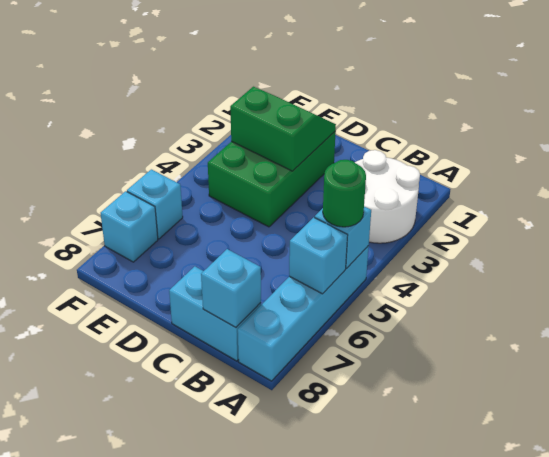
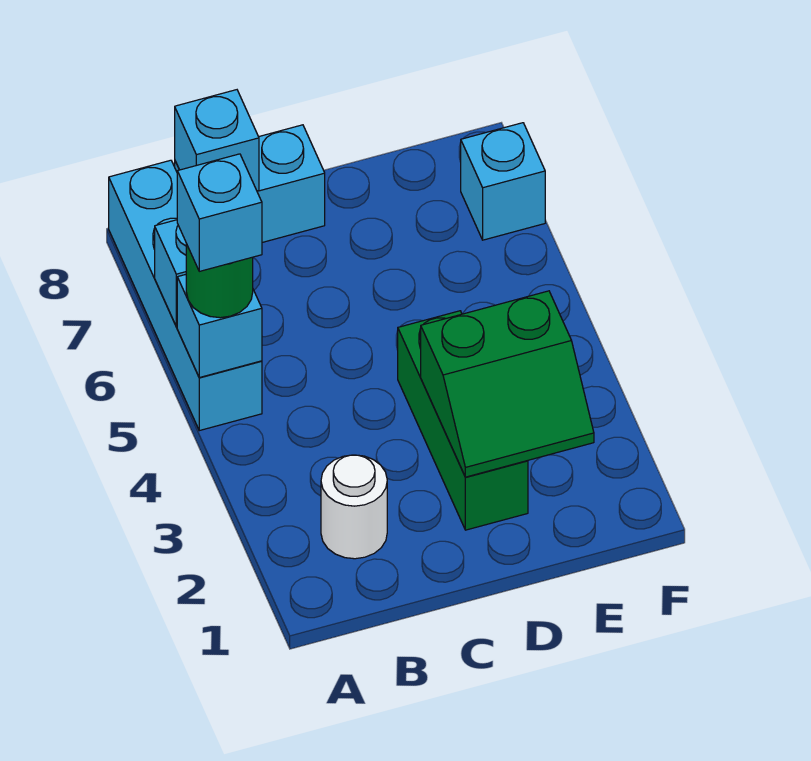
white 2x2 round brick [355,150,420,243] -> white 1x1 round brick [321,455,387,559]
green 2x3 brick [208,131,336,227] -> green 1x3 brick [398,311,528,530]
cyan 1x1 brick [127,169,183,239] -> cyan 1x1 brick moved to [177,154,262,271]

